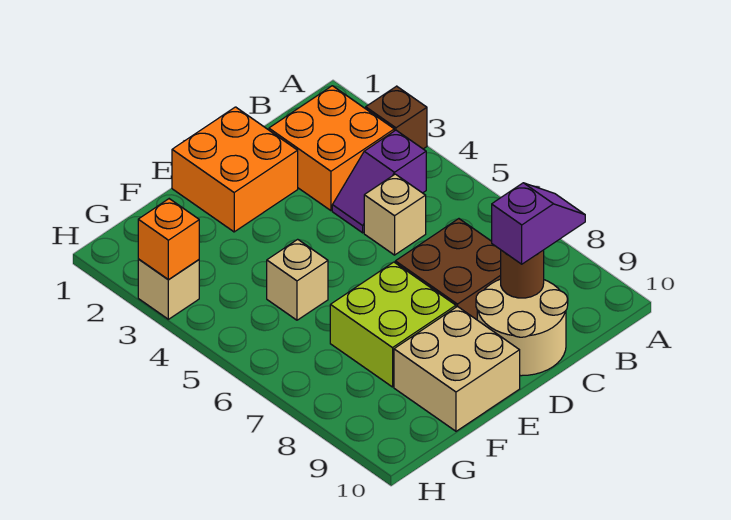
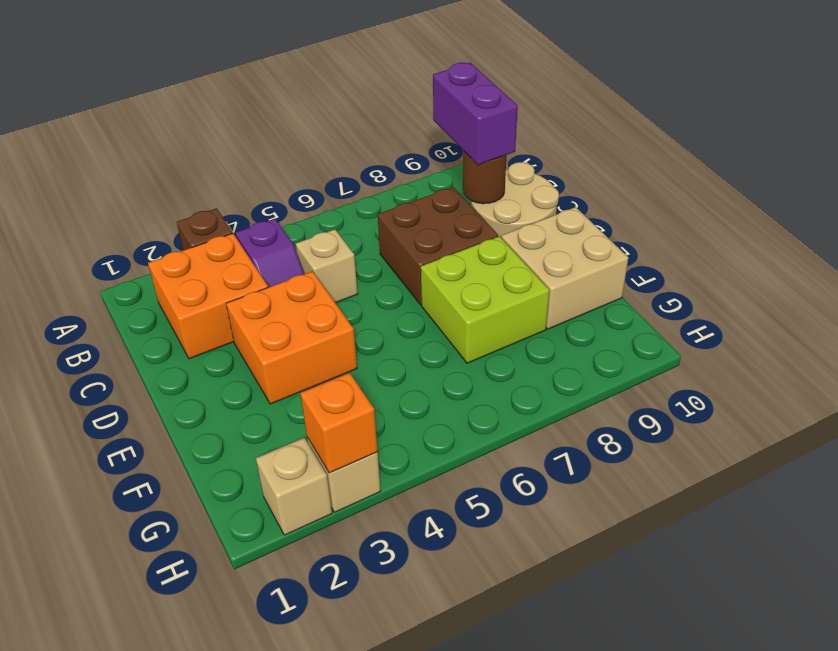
purple 1x2 slope [492,183,585,264] -> purple 1x2 brick [433,63,518,165]
orange 2x2 brick [172,107,298,232] -> orange 2x2 brick moved to [226,271,357,404]
tan 1x1 brick [267,239,328,320] -> tan 1x1 brick moved to [256,438,332,535]

